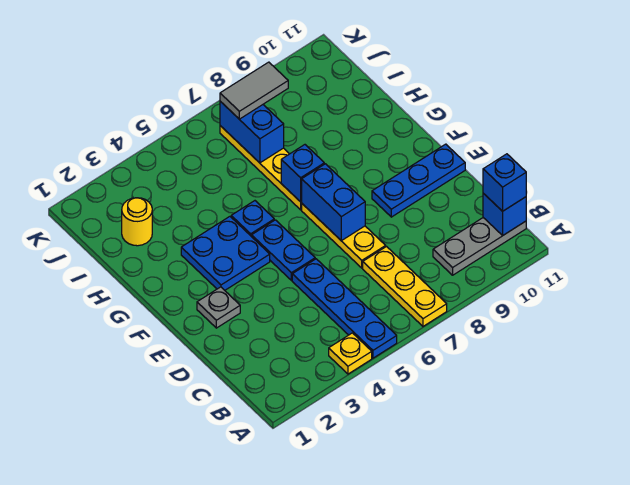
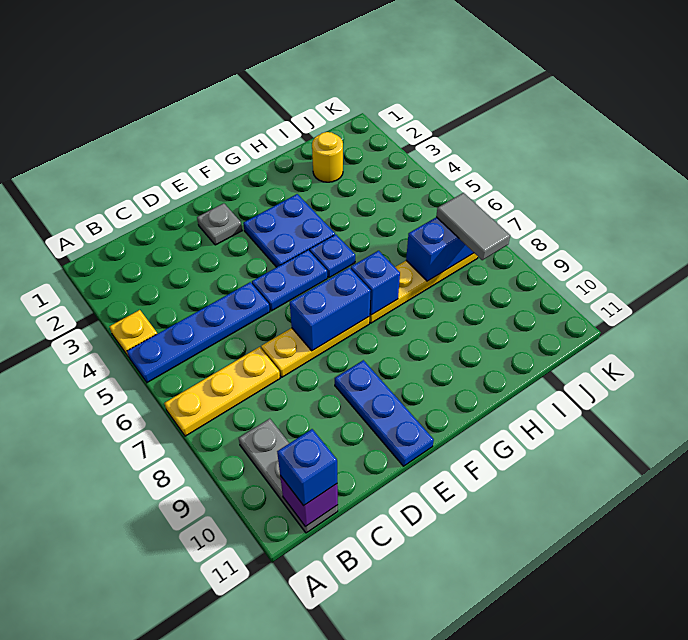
blue 1x1 brick [483,193,526,236] -> purple 1x1 brick [280,476,338,527]

